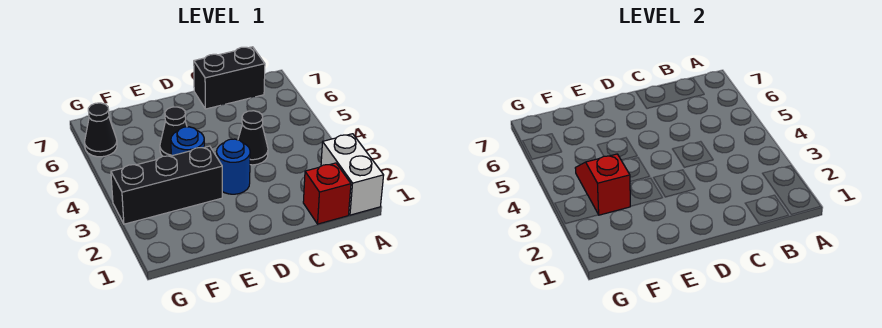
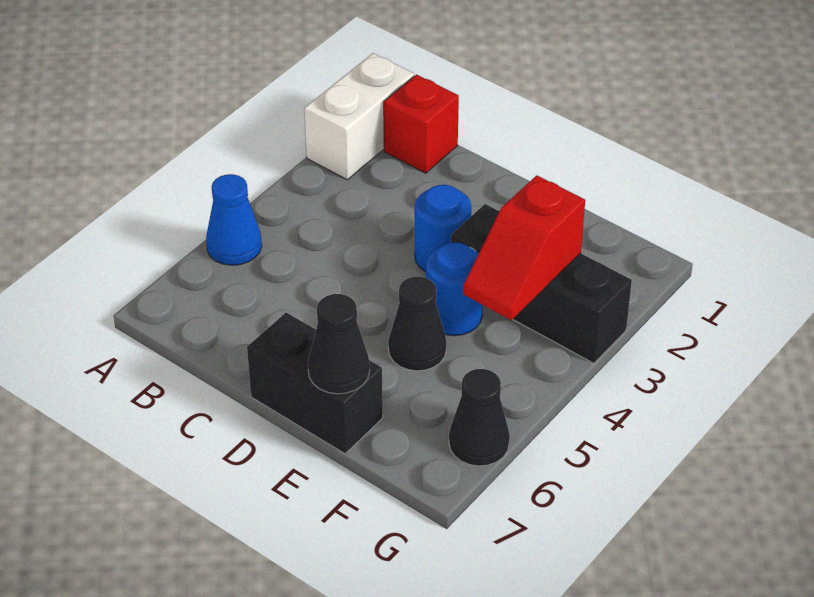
none -> blue 1x1 cone [206,174,262,265]
black 1x2 brick [194,47,265,109] -> black 1x2 brick moved to [247,313,383,454]
black 1x1 cone [238,111,268,165] -> black 1x1 cone moved to [308,294,370,394]

